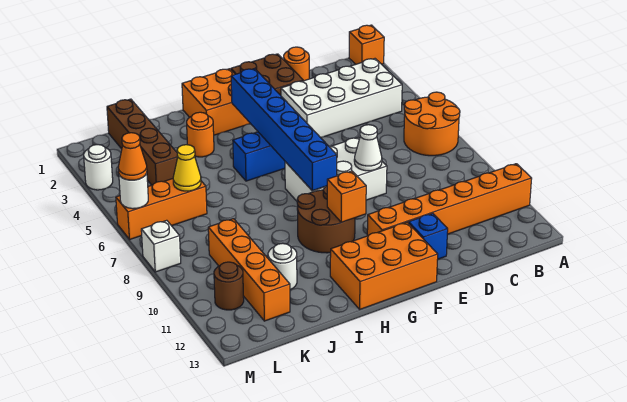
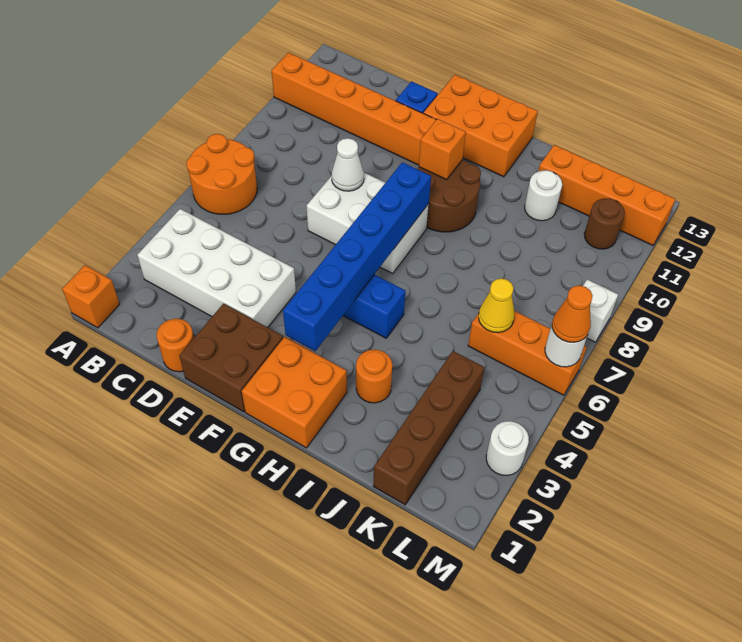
orange 1x4 brick [208,219,290,321] -> orange 1x4 brick turned to [539,145,675,245]

